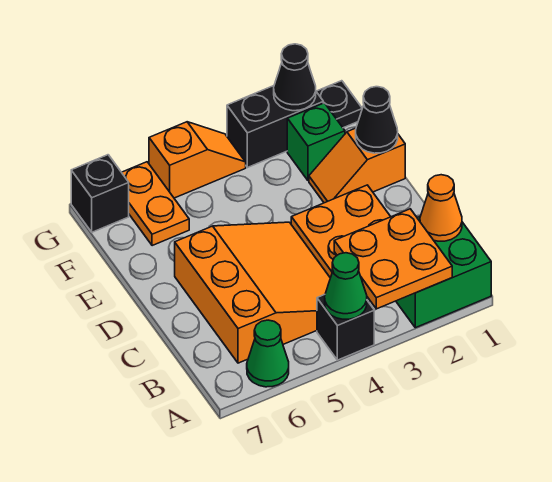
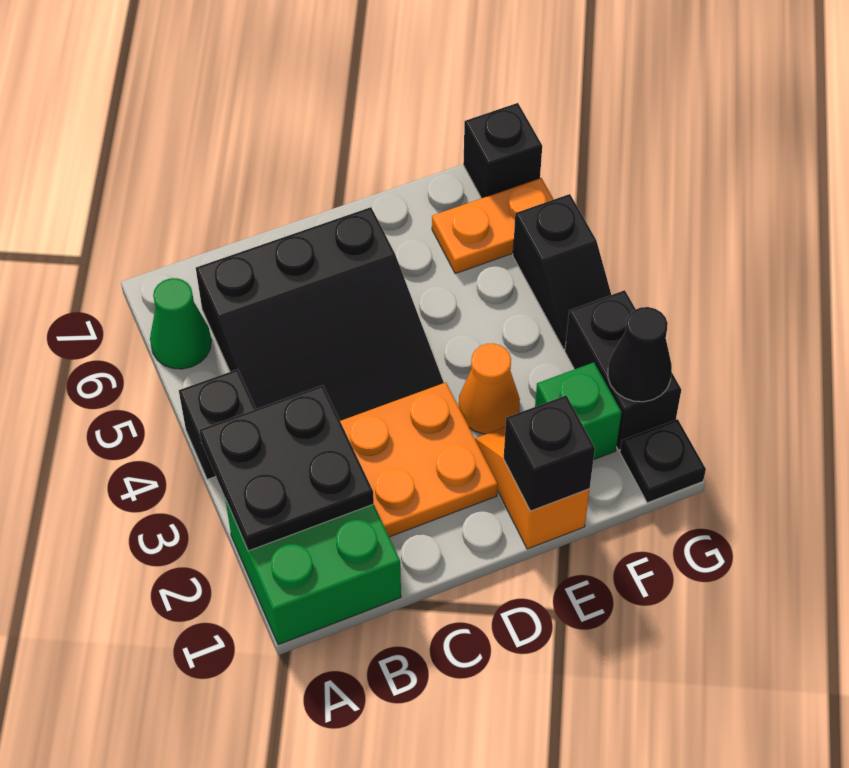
orange 2x2 plate [334,209,452,309] -> black 2x2 plate [199,385,374,551]
green 1x1 cone [325,253,367,319] -> none
orange 1x1 cone [420,175,462,241] -> orange 1x1 cone moved to [459,343,520,434]
orange 3x3 slope [175,222,330,363] -> black 3x3 slope [196,207,444,421]
black 1x1 cone [356,87,398,153] -> black 1x1 brick [504,396,595,511]
orange 1x2 slope [149,122,246,198] -> black 1x2 slope [513,194,611,349]

